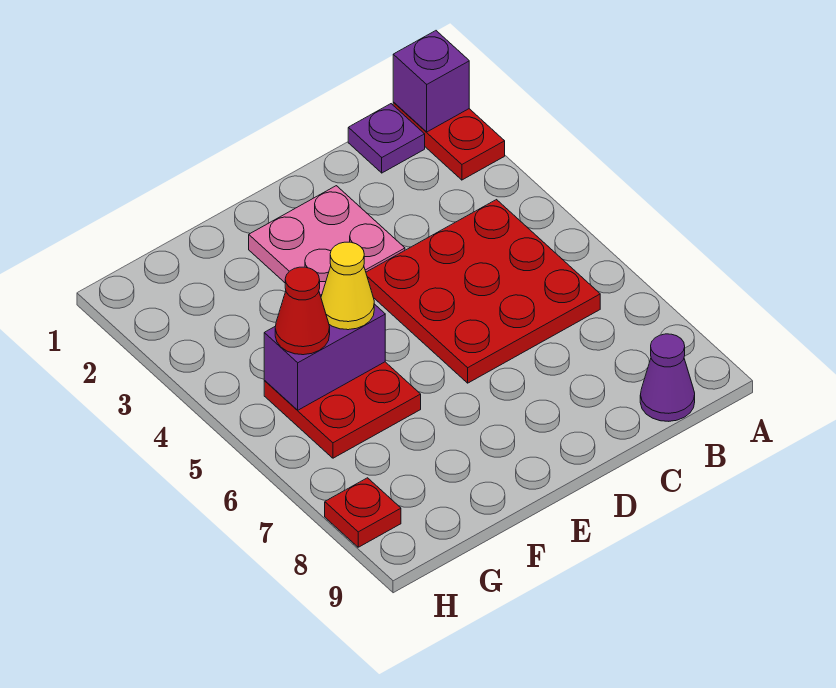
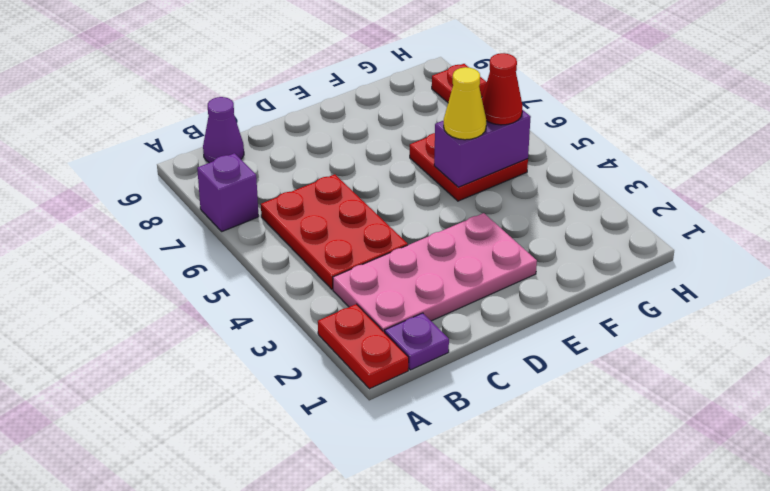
purple 1x1 brick [393,31,469,132] -> purple 1x1 brick moved to [197,153,259,231]
red 3x3 plate [366,200,600,383] -> red 2x3 plate [261,174,408,289]
pink 2x2 plate [249,186,405,296] -> pink 2x4 plate [333,213,537,333]

